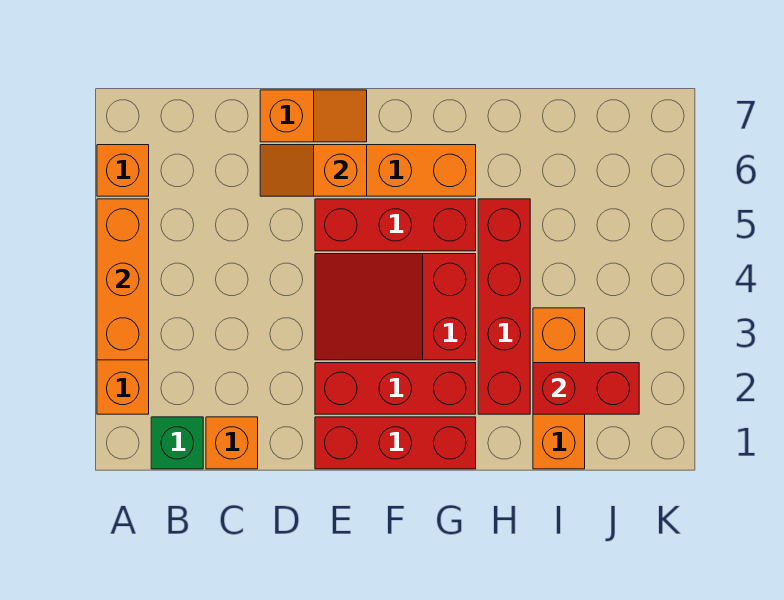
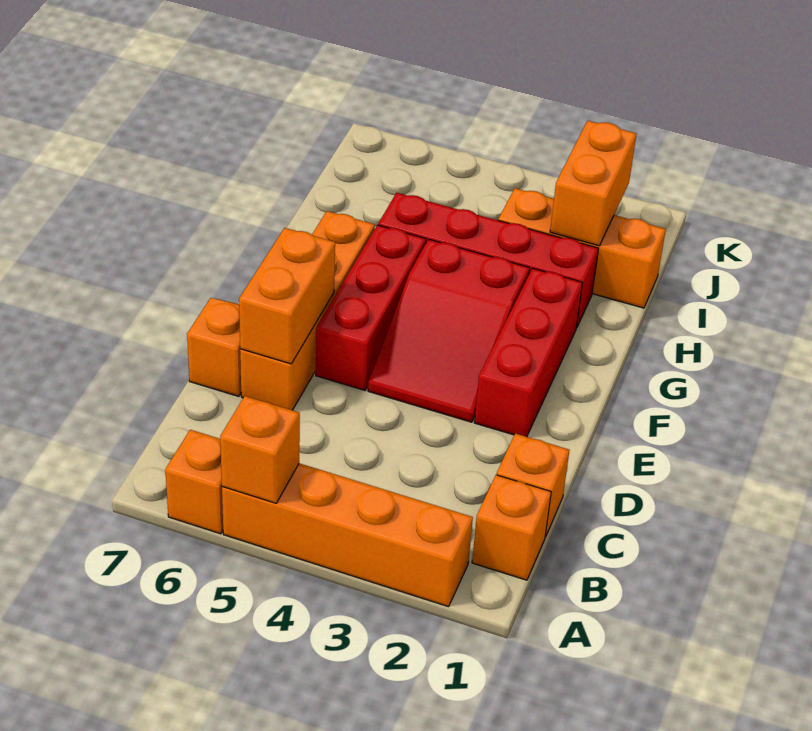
orange 1x3 brick [97,199,149,360] -> orange 1x1 brick [220,396,300,503]
green 1x1 brick [151,417,203,469] -> orange 1x1 brick [472,475,551,580]
orange 1x2 slope [260,145,367,196] -> orange 1x2 brick [239,228,335,364]
red 1x3 brick [315,417,476,469] -> none
red 1x2 brick [533,363,639,414] -> orange 1x2 brick [550,121,637,246]

